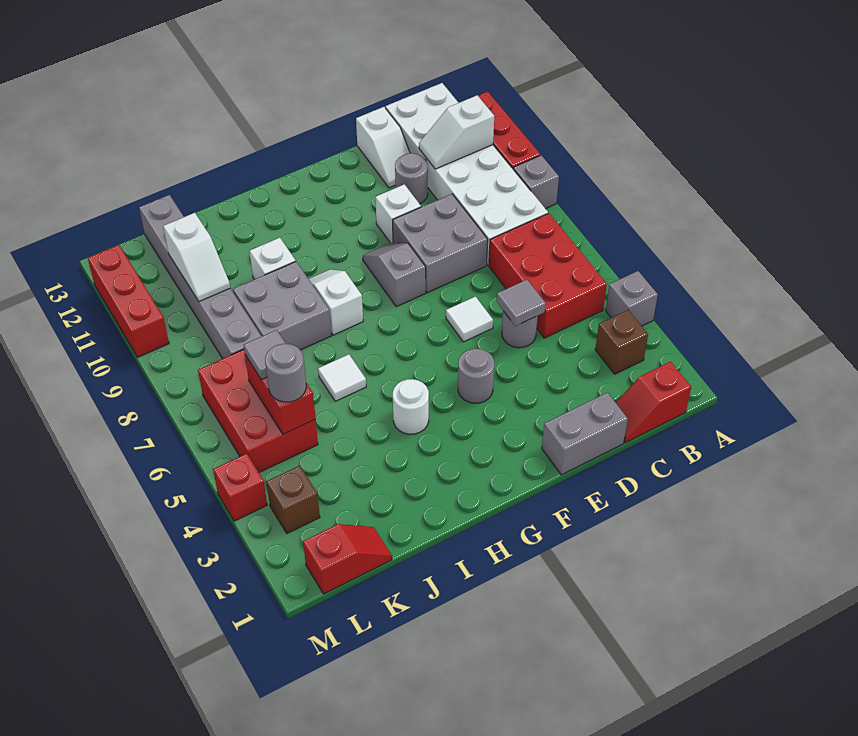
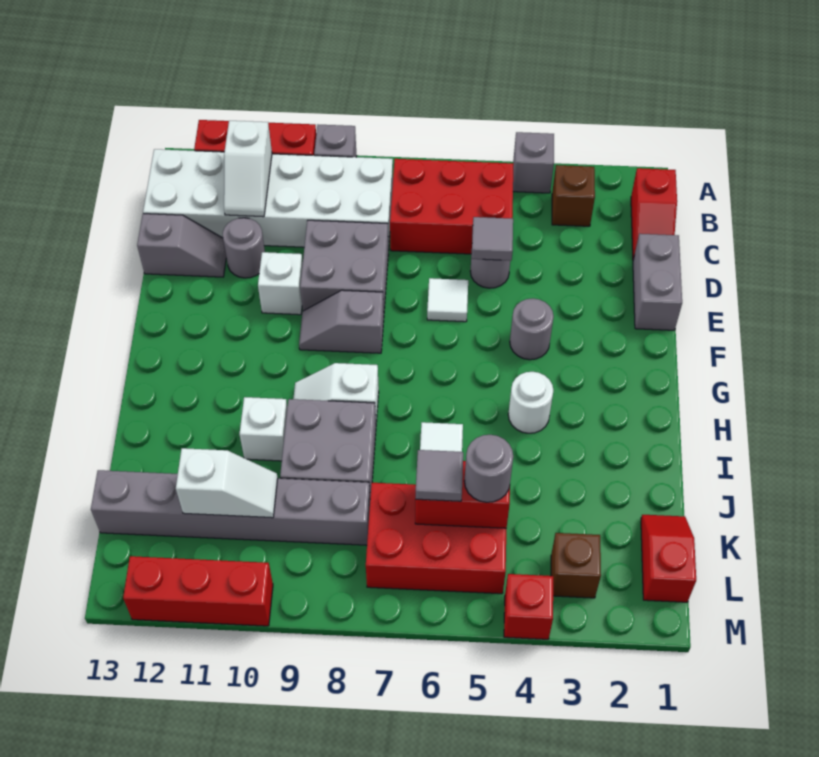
white 1x2 slope [356,107,410,188] -> grey 1x2 slope [137,214,226,277]

